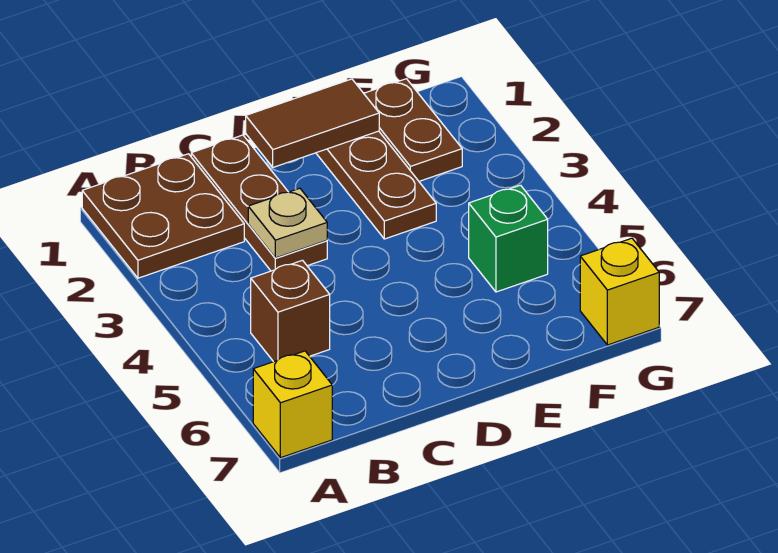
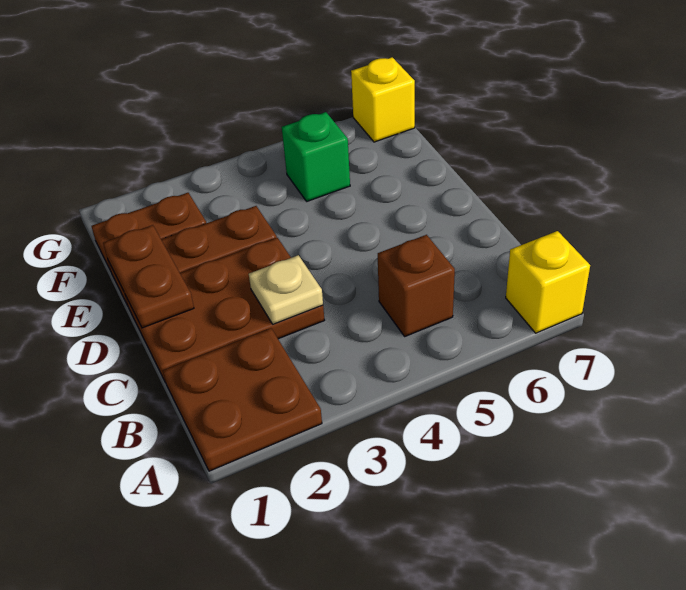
brown 1x3 plate [191,135,327,271] -> brown 2x3 plate [125,238,324,383]
brown 1x2 tile [246,79,379,167] -> brown 1x2 plate [103,225,194,328]

